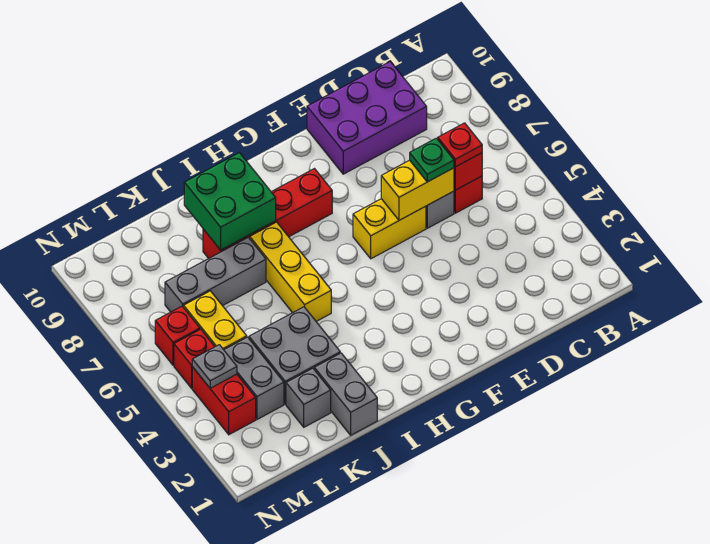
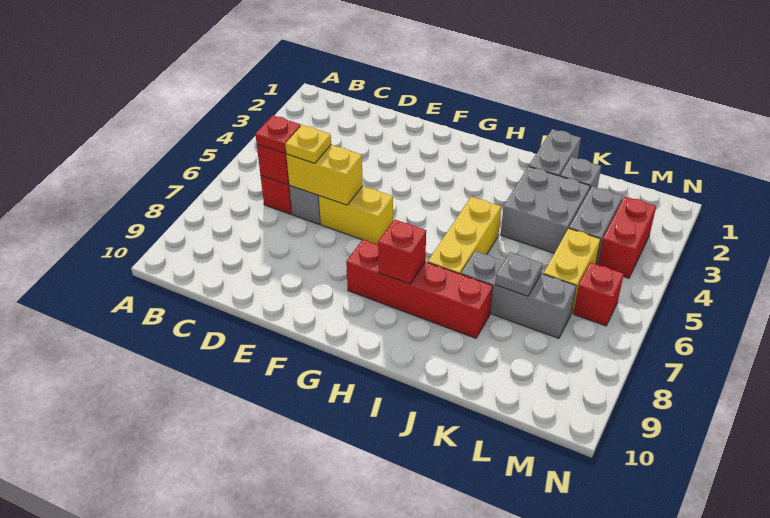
purple 2x3 brick [307,62,427,174] -> none
green 1x1 plate [410,138,454,182] -> yellow 1x1 plate [285,125,331,163]
green 2x2 brick [184,153,276,250] -> none
grey 1x1 plate [192,345,237,388] -> grey 1x1 plate moved to [495,252,543,296]
red 1x1 brick [174,329,215,388] -> red 1x1 brick moved to [378,219,426,284]

